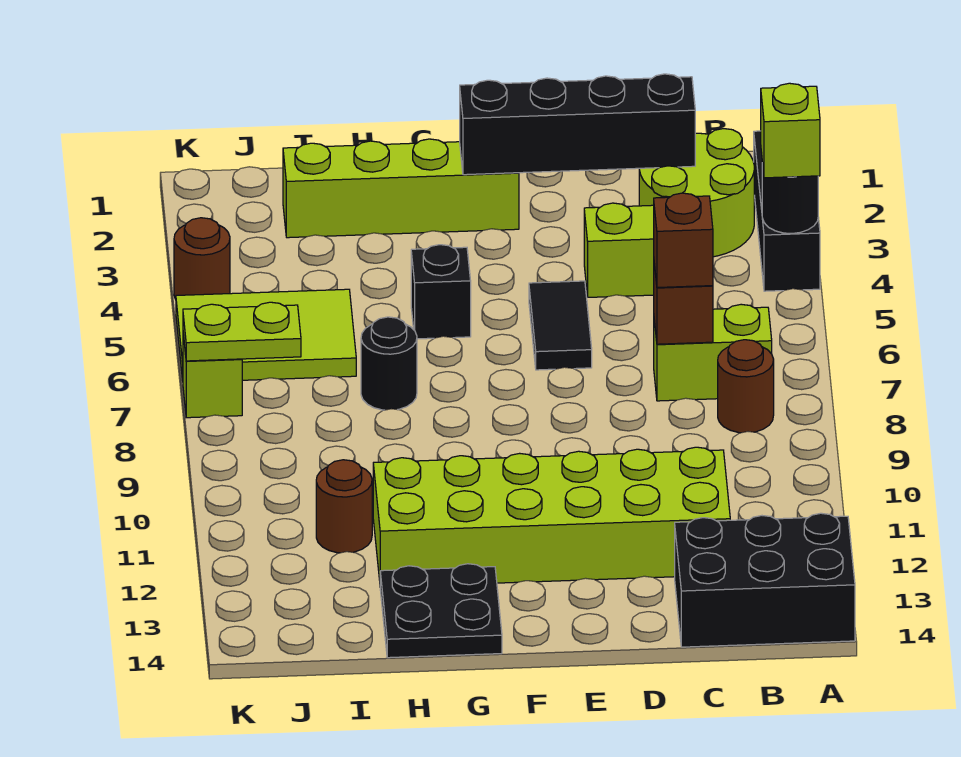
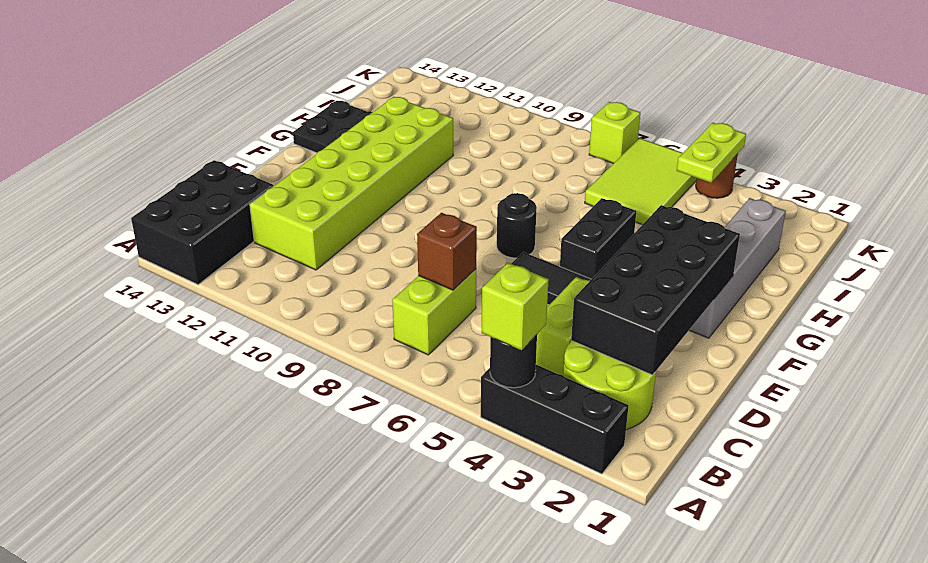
brown 1x1 round brick [718,340,774,433] -> none
black 1x4 brick [460,74,695,175] -> black 2x4 brick [571,205,740,375]
brown 1x1 brick [654,193,713,288] -> none
lime 1x4 brick [283,139,519,238] -> grey 1x4 brick [689,198,786,338]
black 1x1 brick [411,245,471,339] -> black 1x2 brick [560,198,636,279]
black 1x1 round brick [361,317,417,410] -> black 1x1 round brick moved to [497,193,537,258]
brown 1x1 round brick [316,460,372,553] -> none
lime 1x2 plate [183,302,301,361] -> lime 1x2 plate moved to [677,123,746,183]

